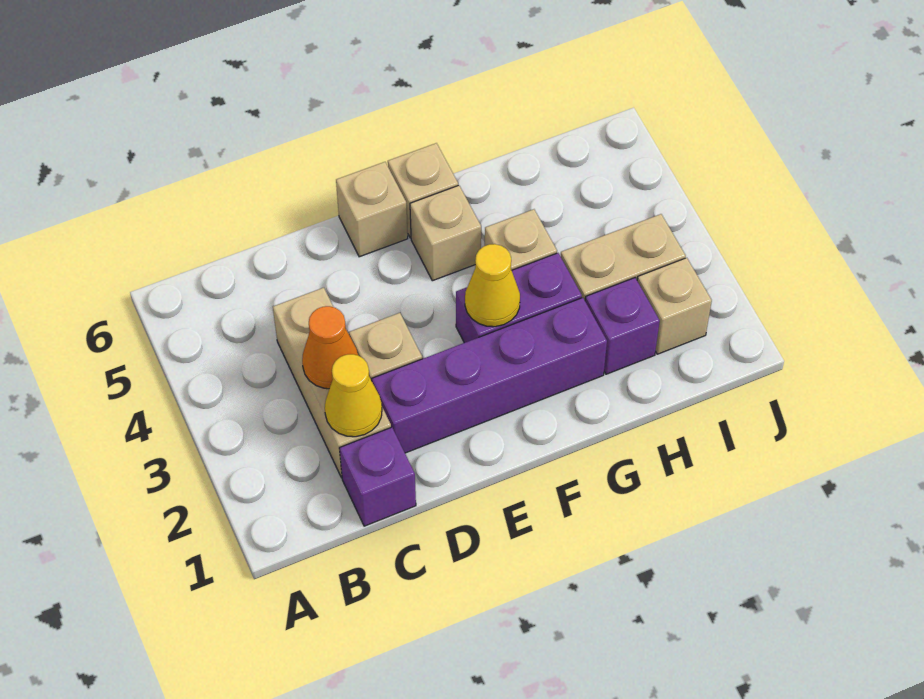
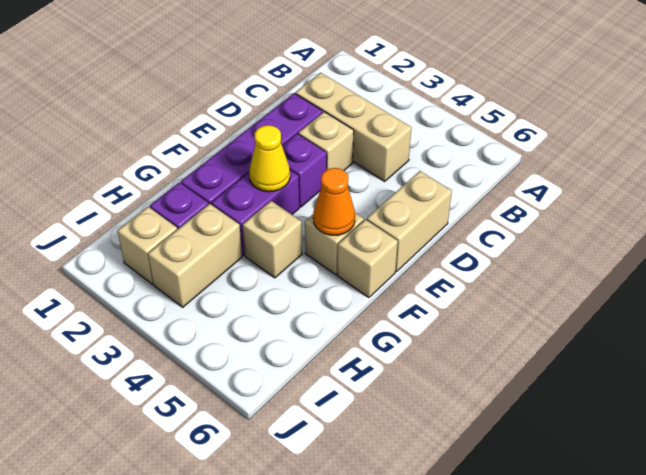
purple 1x1 brick [339,427,416,526] -> purple 1x1 brick moved to [282,134,327,207]
yellow 1x1 cone [325,354,382,437] -> none
orange 1x1 cone [302,306,358,389] -> orange 1x1 cone moved to [313,168,355,235]
tan 1x1 brick [336,162,408,257] -> tan 1x2 brick [367,171,452,272]

